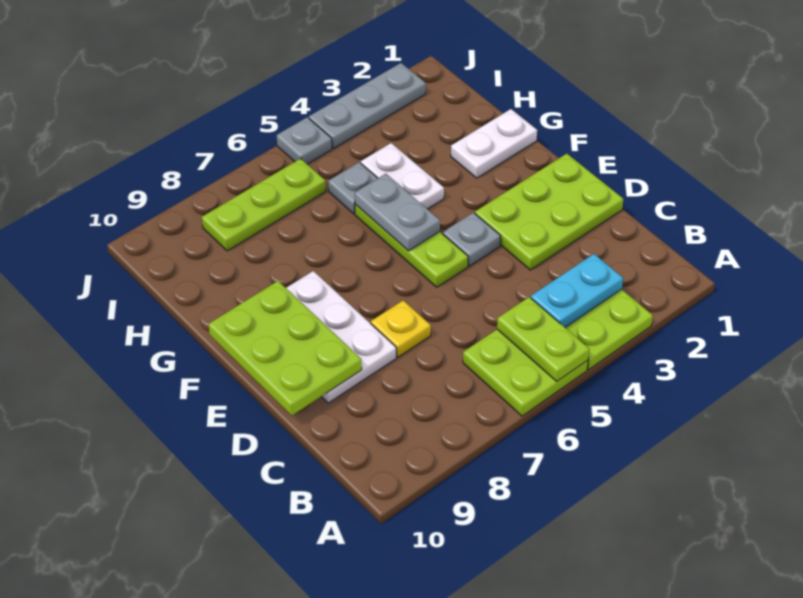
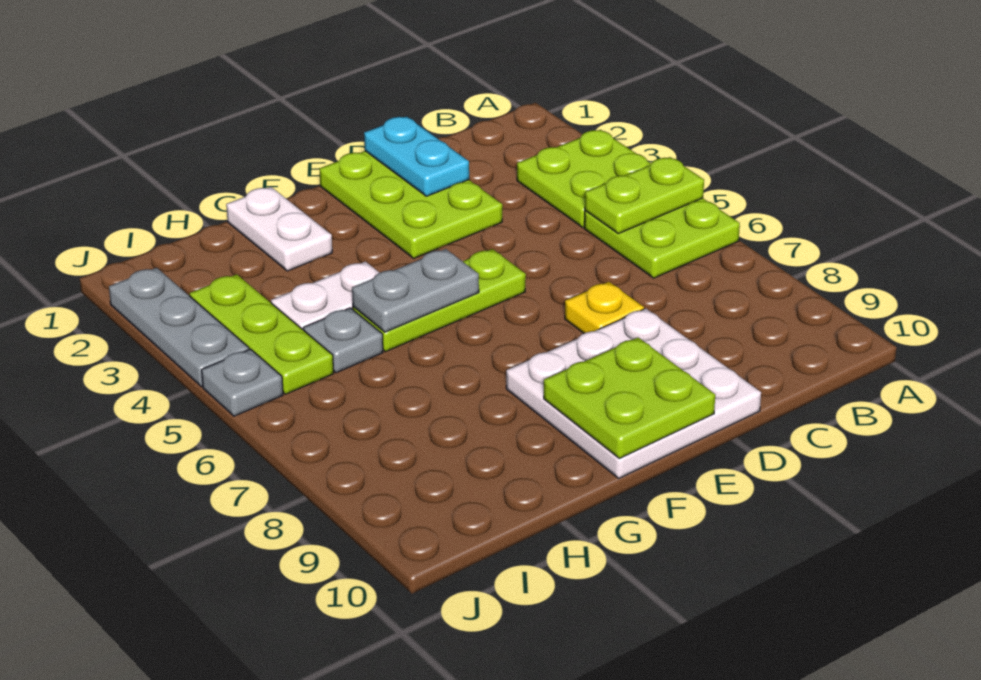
cyan 1x2 plate [531,254,623,327] -> cyan 1x2 plate moved to [364,117,469,196]
white 2x3 plate [286,271,396,403] -> white 3x3 plate [506,309,761,478]
lime 2x3 plate [208,281,362,415] -> lime 2x2 plate [544,338,715,458]
grey 1x1 plate [443,213,500,266] -> none
lime 1x3 plate [202,159,326,251] -> lime 1x3 plate moved to [190,274,334,394]

